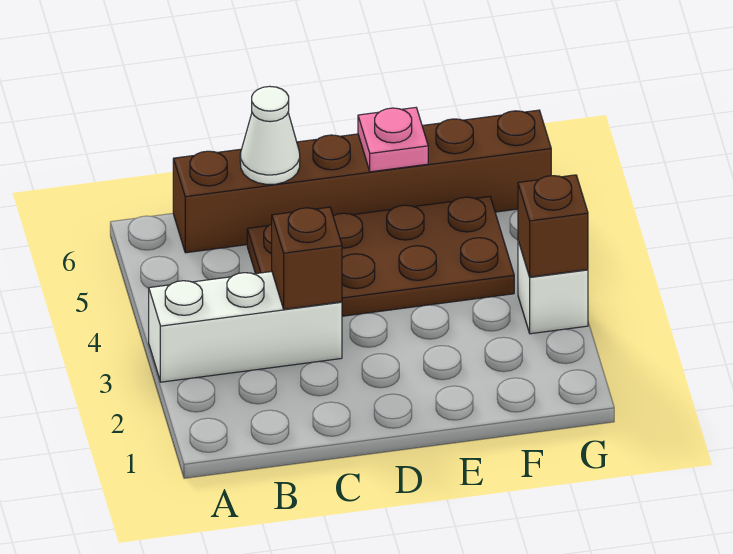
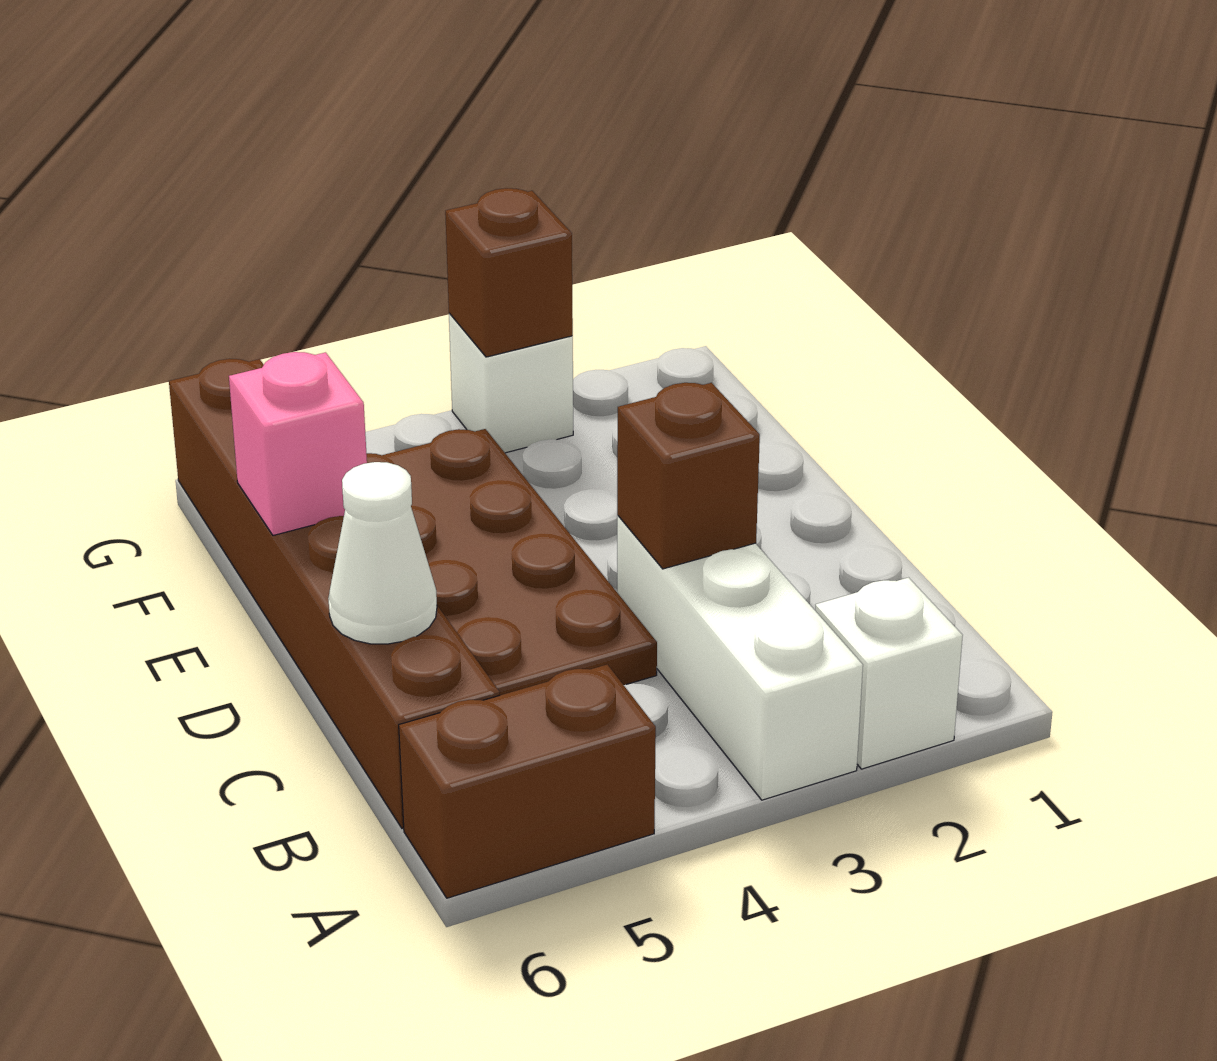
none -> white 1x1 brick [815,578,963,769]
none -> brown 1x2 brick [399,665,656,898]
pink 1x1 plate [358,108,428,172] -> pink 1x1 brick [229,352,367,535]

